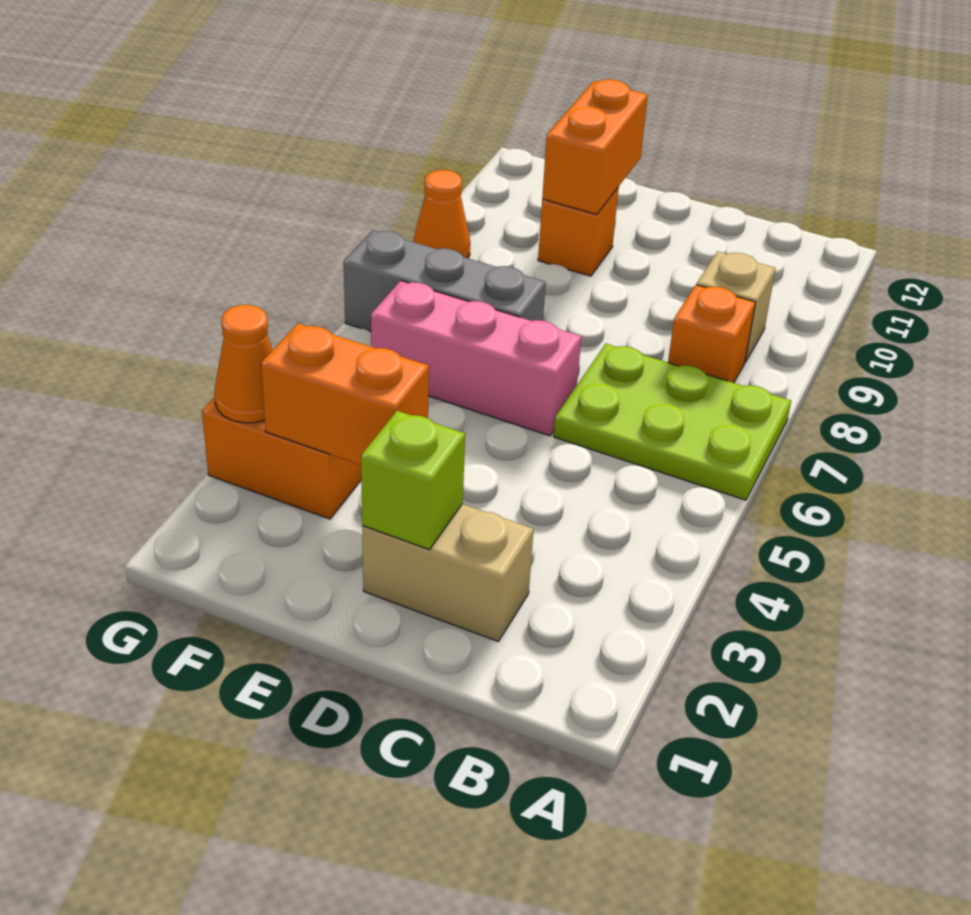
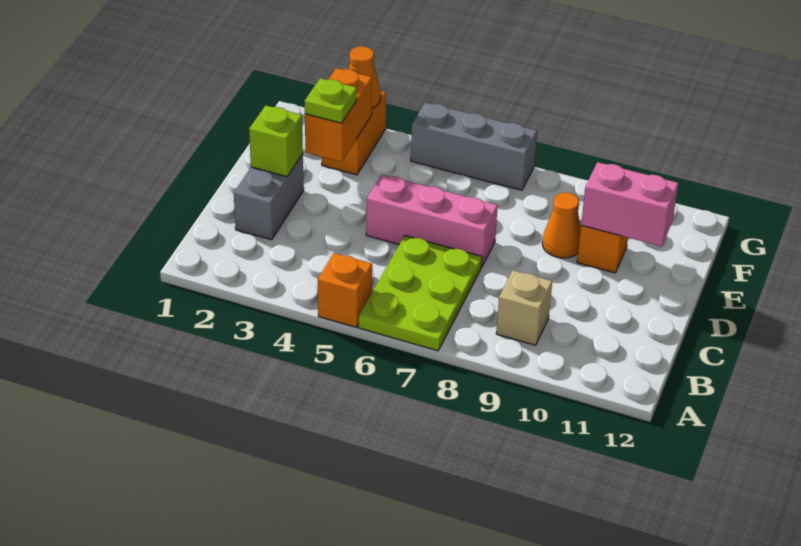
orange 1x1 brick [668,285,756,383] -> orange 1x1 brick moved to [318,253,372,327]
tan 1x2 brick [362,504,534,642] -> grey 1x2 brick [234,154,304,240]
pink 1x3 brick [371,281,582,436] -> pink 1x3 brick turned to [366,174,498,267]
none -> lime 1x1 plate [305,78,357,123]
grey 1x3 brick [344,230,546,331] -> grey 1x3 brick turned to [411,102,537,190]
orange 1x2 brick [542,79,648,215] -> pink 1x2 brick [581,162,678,246]
orange 1x1 cone [413,170,470,258] -> orange 1x1 cone moved to [542,192,581,258]

